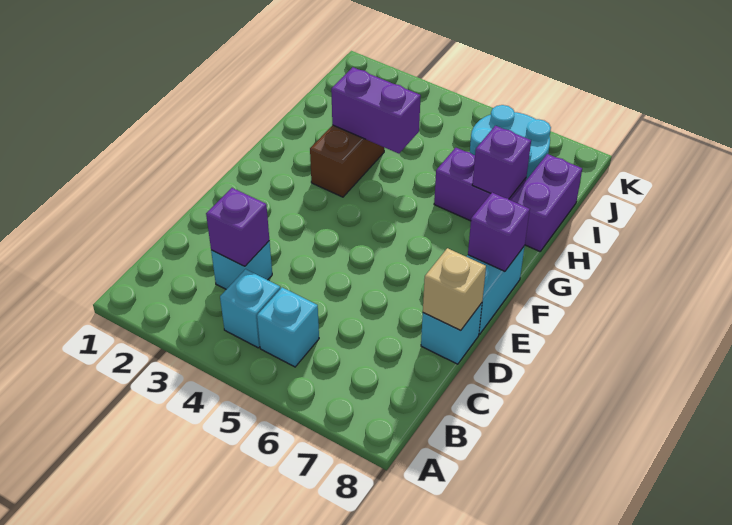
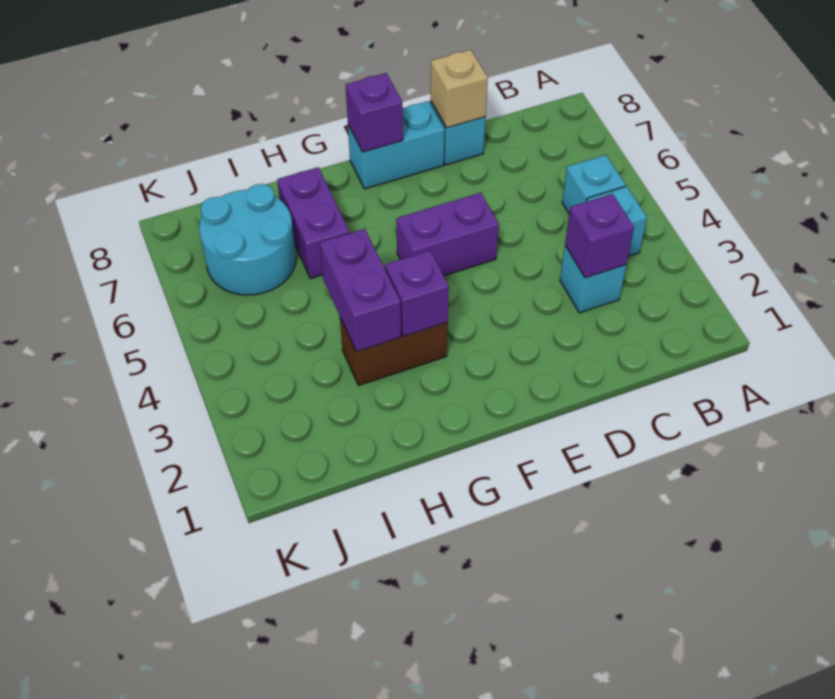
purple 1x1 brick [472,126,531,199] -> purple 1x1 brick moved to [385,250,449,336]
purple 1x2 brick [511,154,582,251] -> purple 1x2 brick moved to [396,193,499,276]

